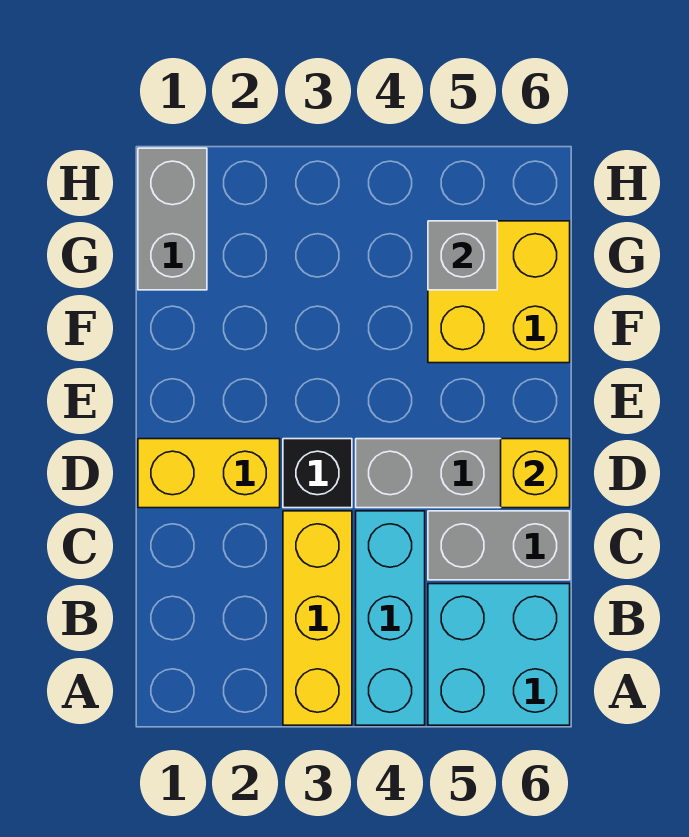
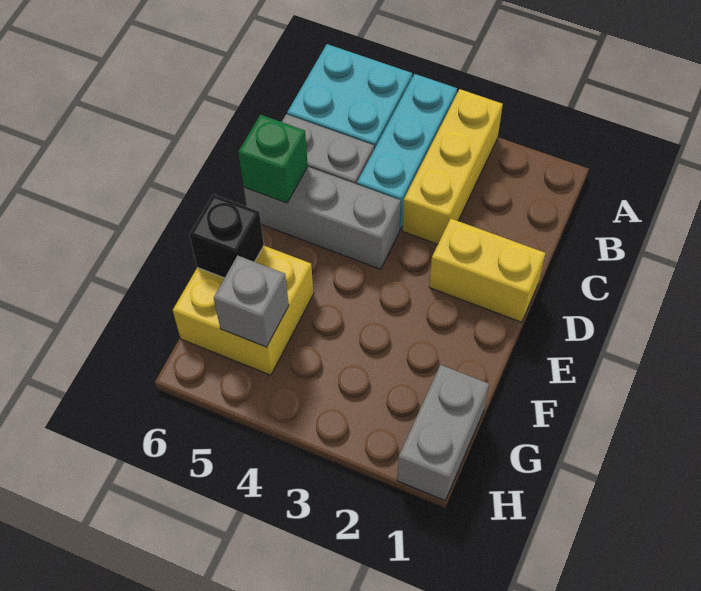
black 1x1 brick [283,439,352,508] -> black 1x1 brick moved to [190,194,264,278]
yellow 1x1 brick [501,439,570,508] -> green 1x1 brick [238,115,308,203]

